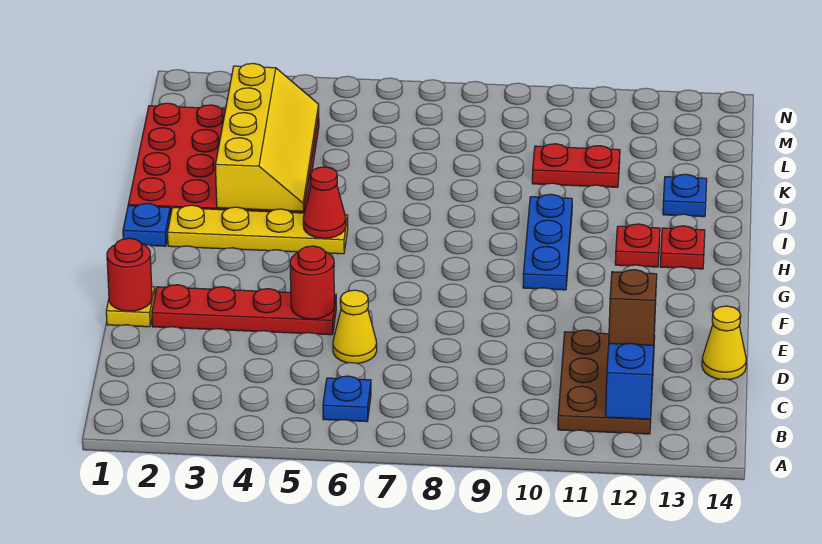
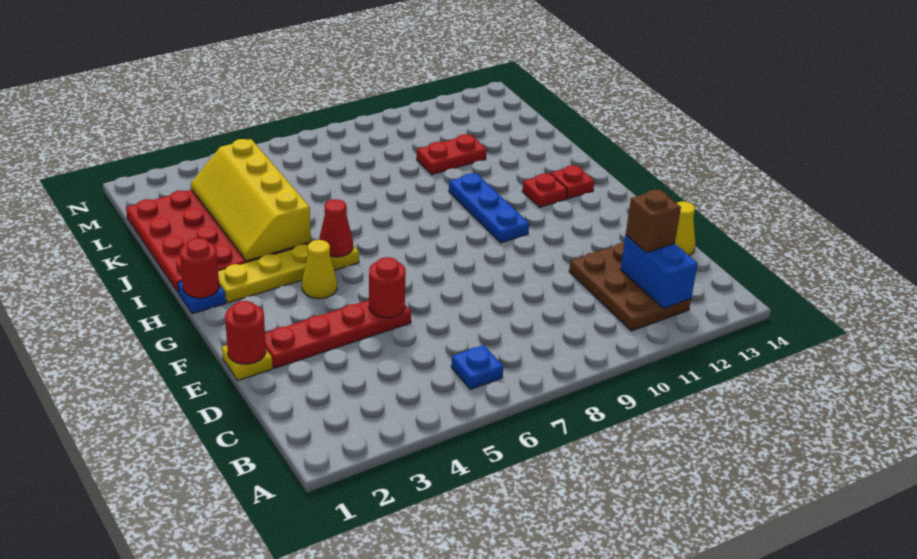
yellow 1x1 cone [333,290,377,363] -> yellow 1x1 cone moved to [302,240,337,298]
none -> red 1x1 round brick [180,238,219,298]
yellow 2x4 slope [215,63,319,211] -> yellow 2x4 slope turned to [191,139,311,261]
blue 1x1 plate [663,174,707,217] -> none

